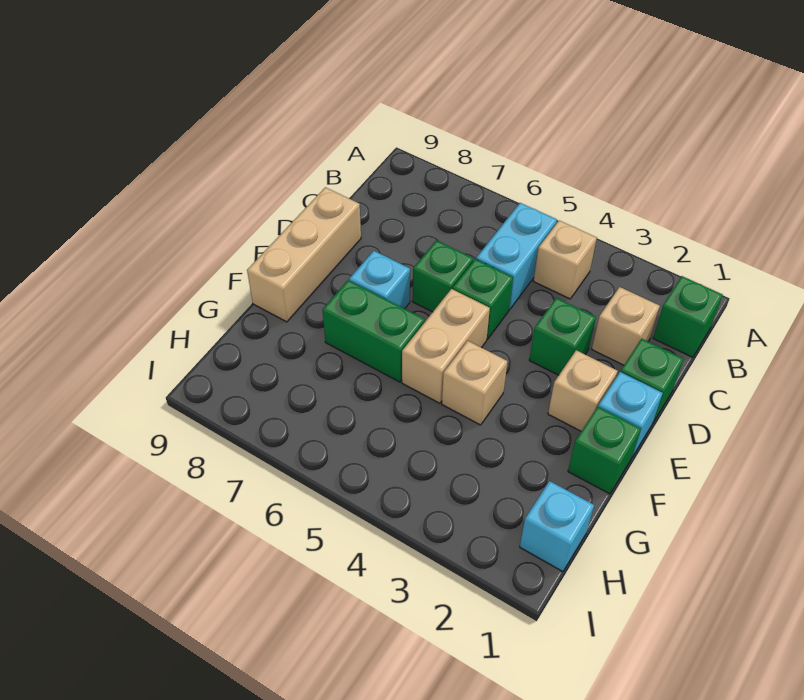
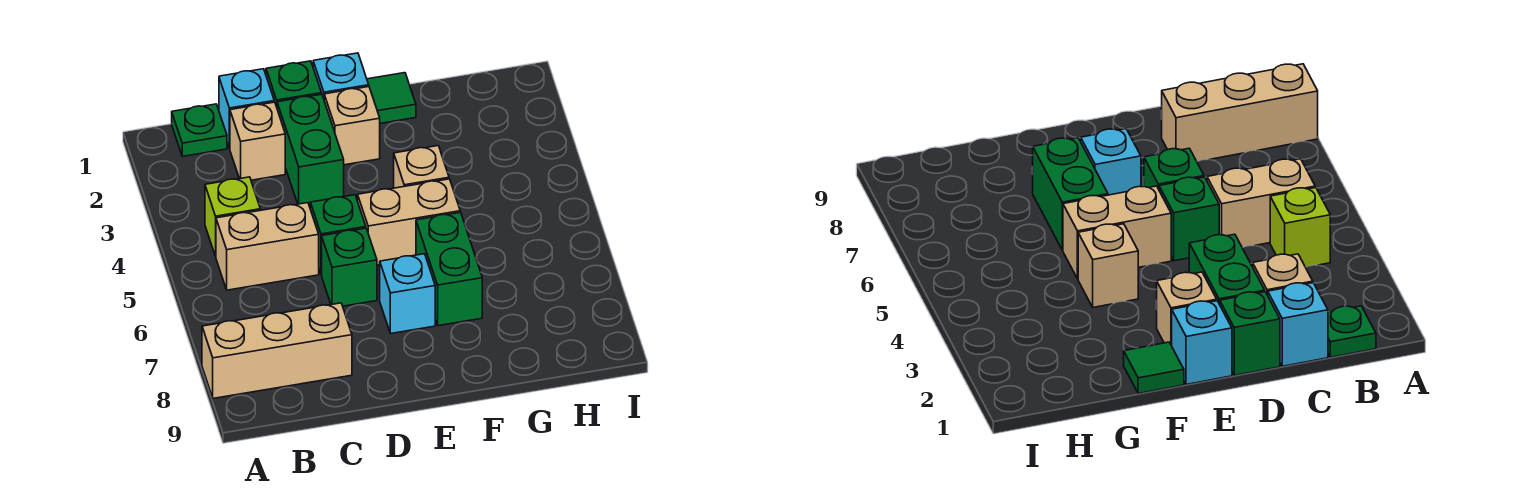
green 1x1 brick [653,276,723,357] -> green 1x1 plate [172,104,227,156]
tan 1x1 brick [534,221,597,299] -> lime 1x1 brick [205,177,260,256]
cyan 1x2 brick [476,203,557,309] -> tan 1x2 brick [216,203,319,290]
green 1x1 brick [529,298,596,375] -> green 1x2 brick [277,94,344,206]
tan 1x3 brick [247,187,361,322] -> tan 1x3 brick moved to [202,303,352,398]
green 1x1 brick [568,407,641,494] -> green 1x1 tile [367,73,416,123]
cyan 1x1 brick [520,481,594,572] -> cyan 1x1 brick moved to [219,69,274,148]

